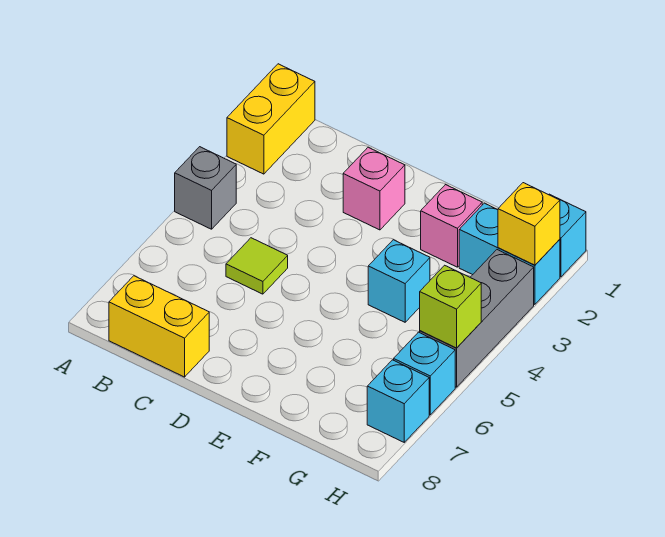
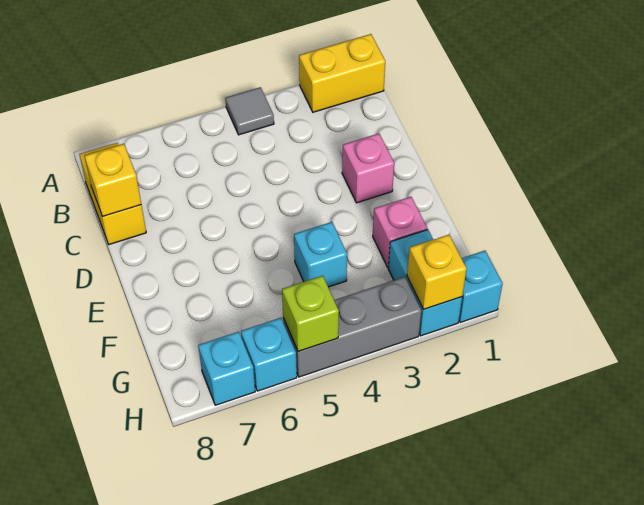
grey 1x1 brick [175,147,236,229] -> grey 1x1 tile [225,87,274,135]
lime 1x1 tile [226,238,288,294] -> none
none -> yellow 1x1 brick [85,144,141,217]

